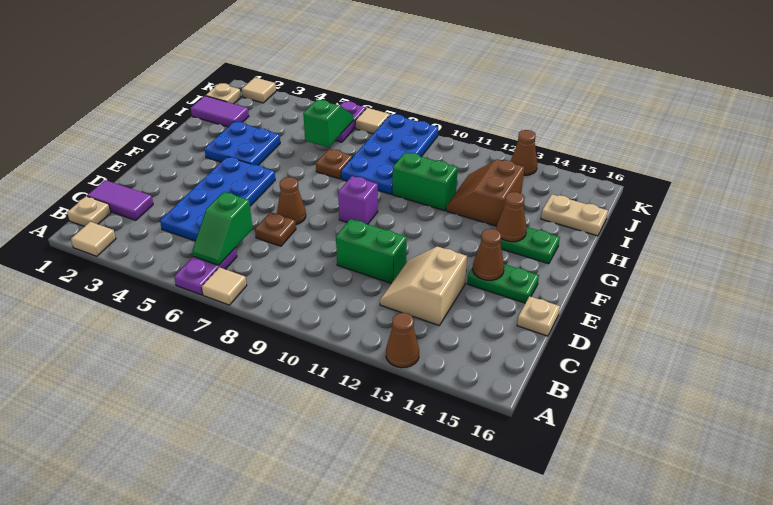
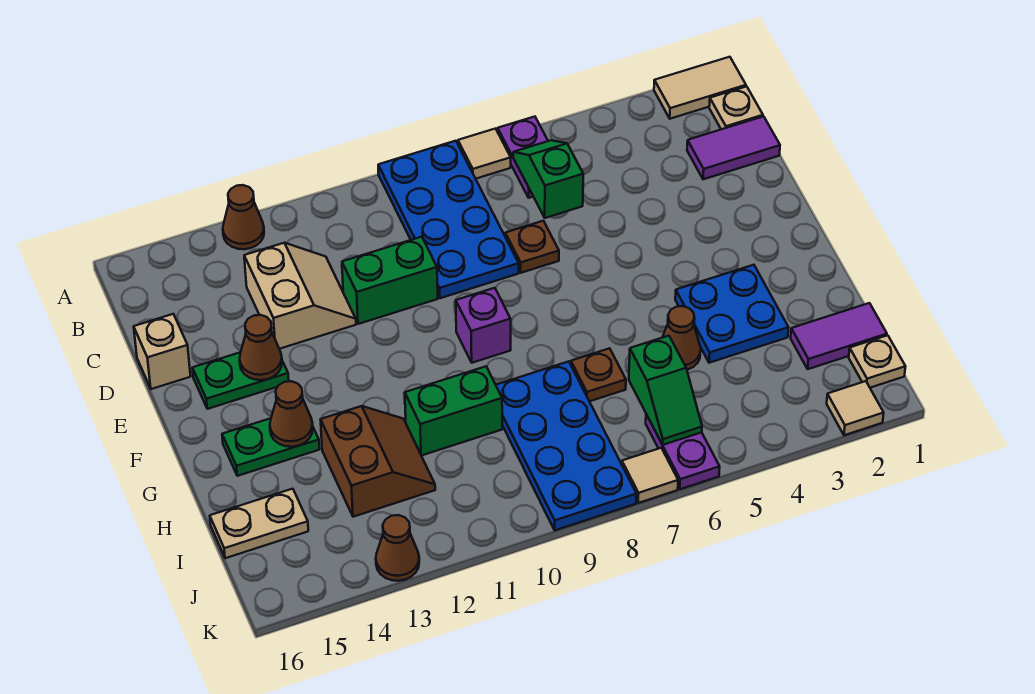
tan 1x1 tile [71,222,116,256] -> tan 1x2 tile [654,57,746,119]
blue 2x4 plate [160,157,275,241] -> blue 2x4 plate moved to [378,141,519,298]
tan 1x1 plate [517,296,560,336] -> tan 1x1 brick [134,314,191,389]
brown 1x1 cone [277,177,306,224] -> brown 1x1 cone moved to [662,306,701,370]

